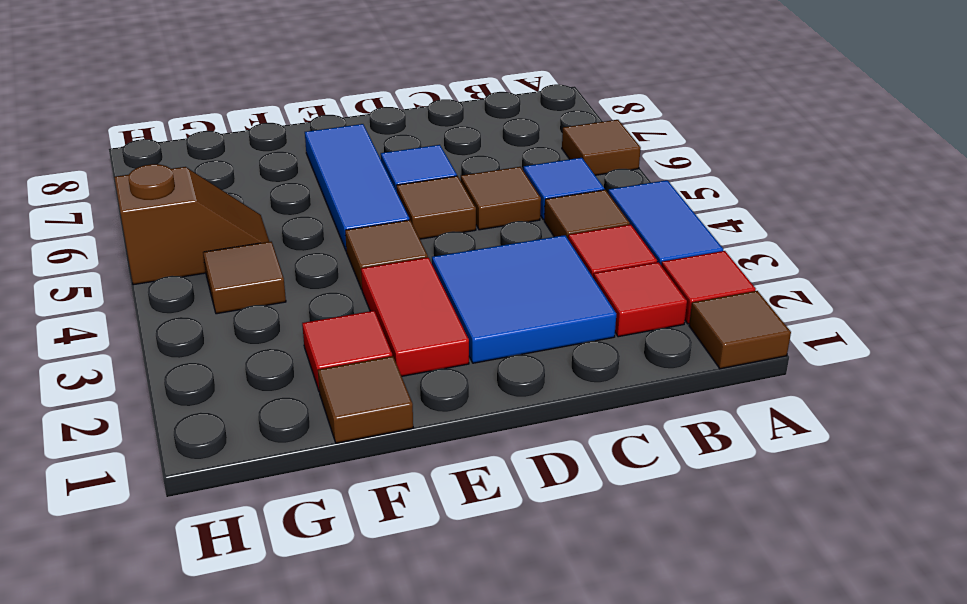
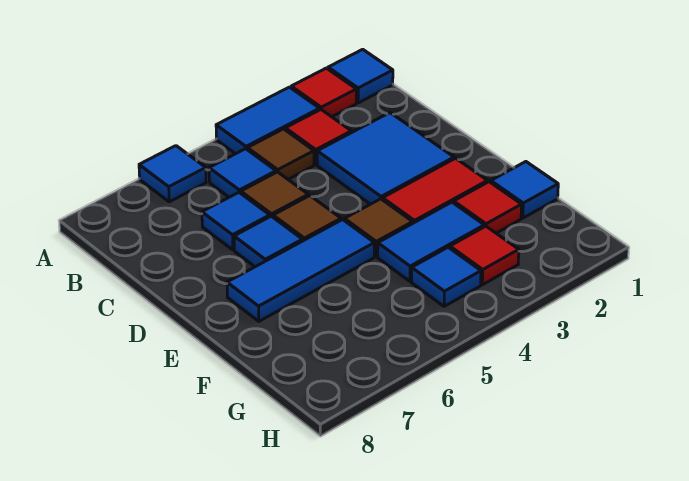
brown 1x1 tile [689,291,791,369] -> blue 1x1 tile [328,49,393,103]
brown 1x1 tile [562,120,641,175] -> blue 1x1 tile [139,146,206,202]
red 1x1 tile [593,262,687,337] -> red 1x1 tile moved to [450,226,519,285]
none -> blue 1x1 tile [202,192,270,250]
brown 1x1 tile [318,356,413,443] -> blue 1x1 tile [491,162,558,218]
none -> blue 1x2 tile [378,202,484,281]
brown 1x1 tile [203,242,286,314] -> blue 1x1 tile [412,247,481,306]
brown 1x2 slope [114,164,269,285] -> none

